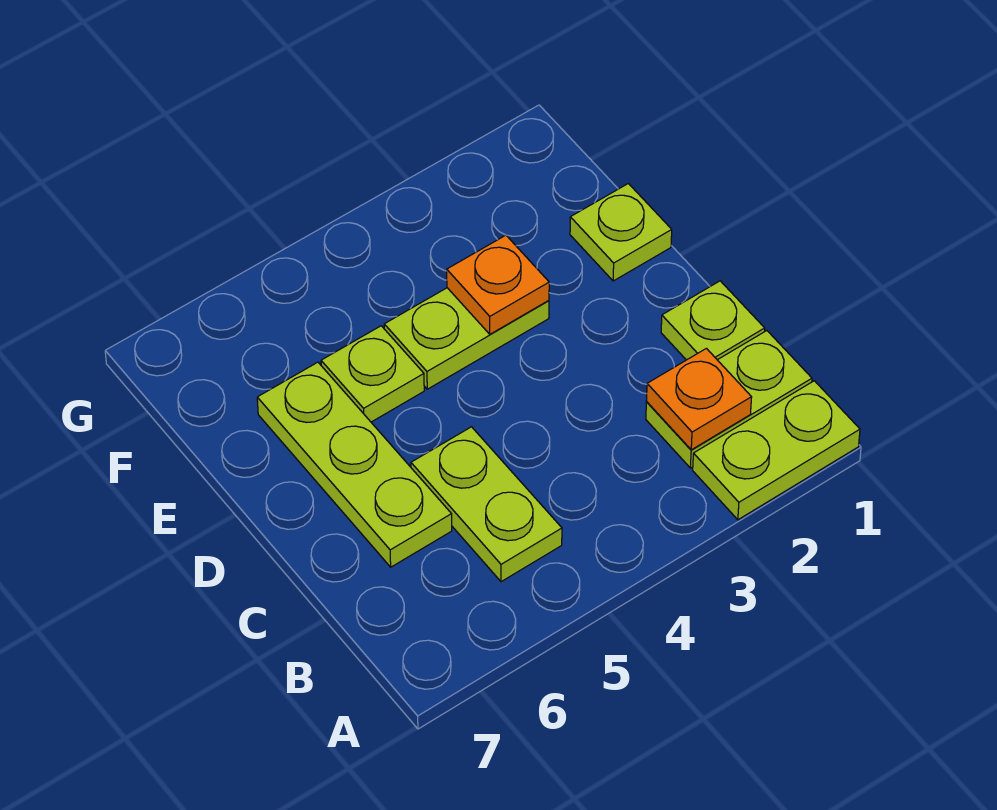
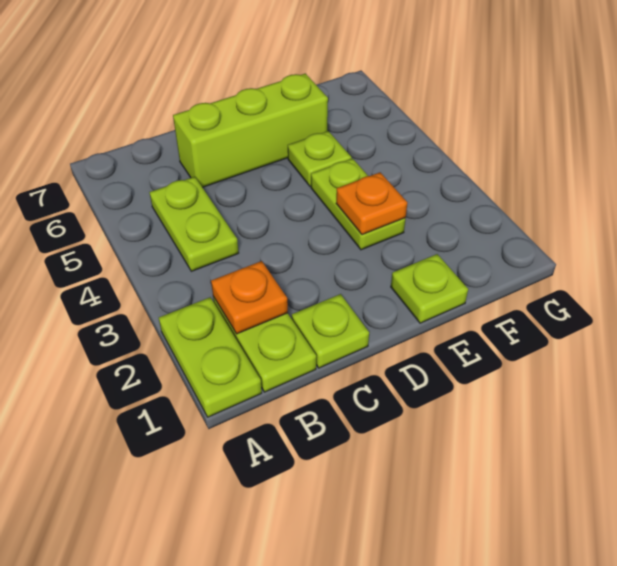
lime 1x2 plate [411,427,562,582] -> lime 1x2 plate turned to [149,177,239,271]
lime 1x3 plate [257,362,452,567] -> lime 1x3 brick [173,73,328,187]

